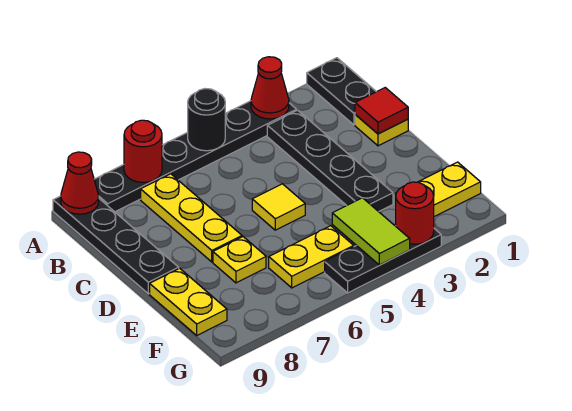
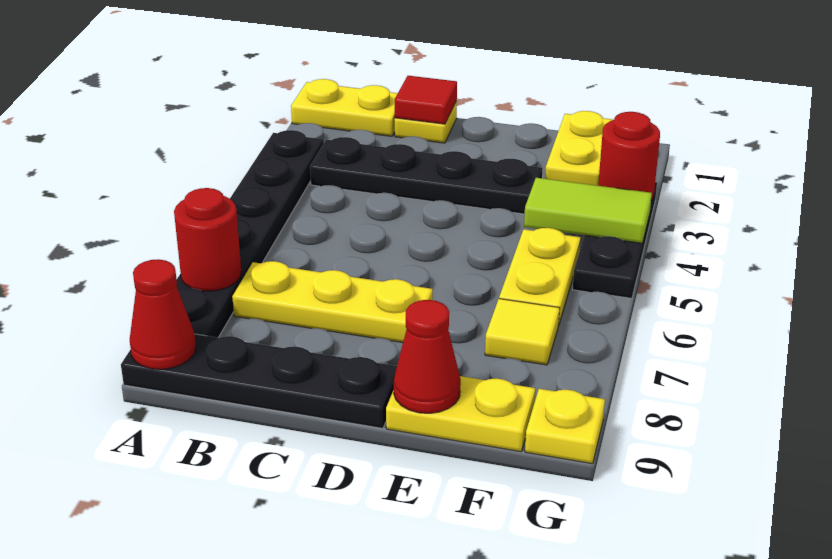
black 1x2 plate [307,58,376,125] -> yellow 1x2 plate [291,79,398,136]
red 1x1 cone [251,57,289,119] -> red 1x1 cone moved to [393,300,461,413]
black 1x1 round brick [188,89,225,151] -> none
yellow 1x1 tile [252,184,305,230] -> yellow 1x1 tile moved to [485,299,560,365]
yellow 1x1 plate [213,237,266,283] -> yellow 1x1 plate moved to [525,389,605,464]

